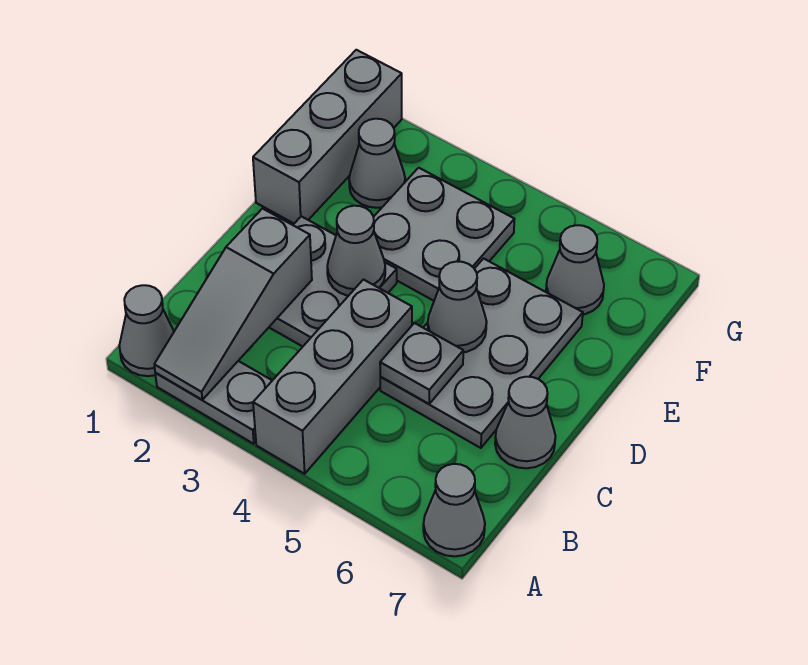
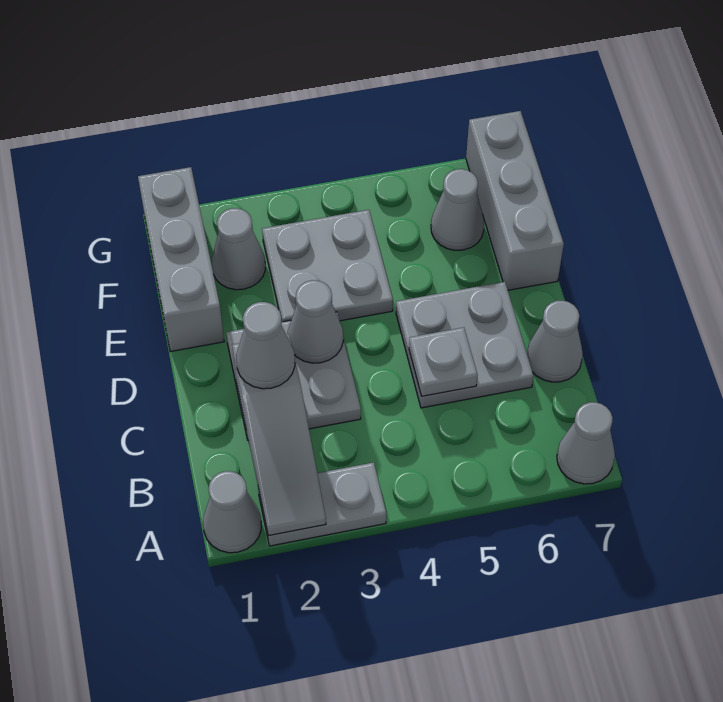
grey 1x3 brick [253,280,412,474] -> grey 1x3 brick moved to [466,111,564,290]
grey 2x3 plate [380,259,583,448] -> grey 2x2 plate [396,282,533,408]
grey 1x1 cone [428,261,487,352] -> grey 1x1 cone moved to [236,302,295,389]

